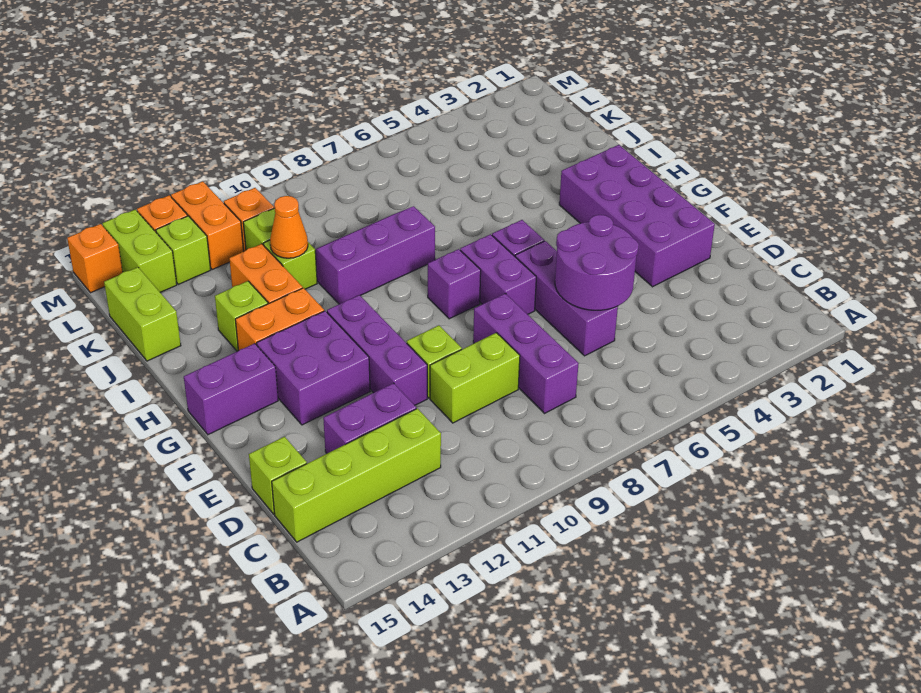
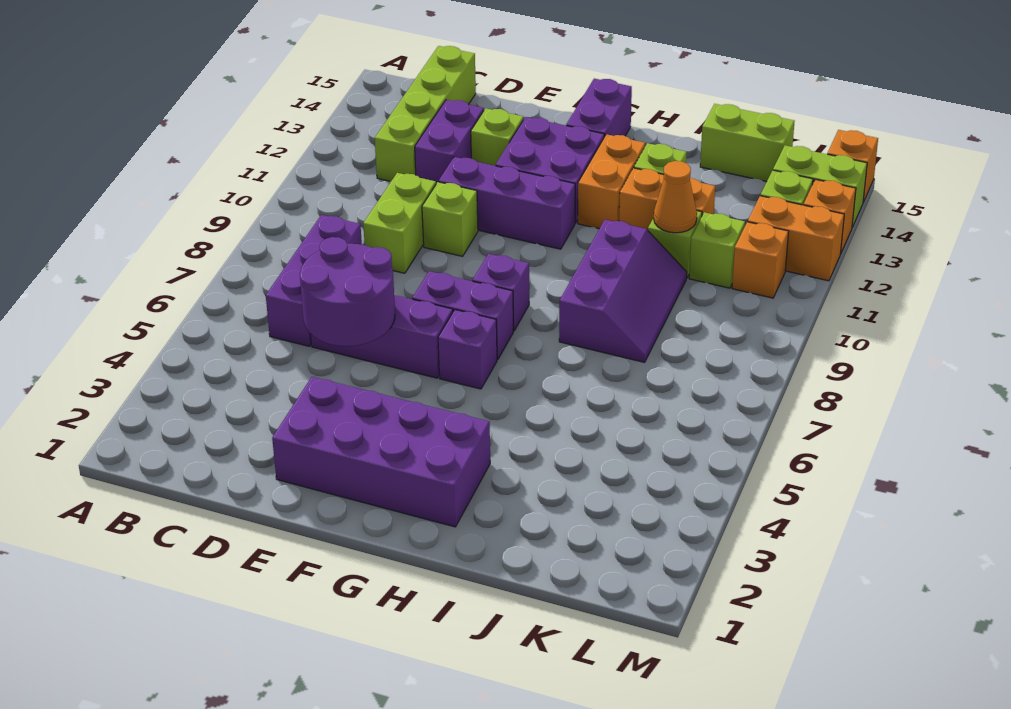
purple 1x3 brick [473,293,579,413] -> purple 1x3 brick turned to [266,215,362,346]
lime 1x1 brick [249,437,307,514] -> lime 1x1 brick moved to [471,108,523,166]

